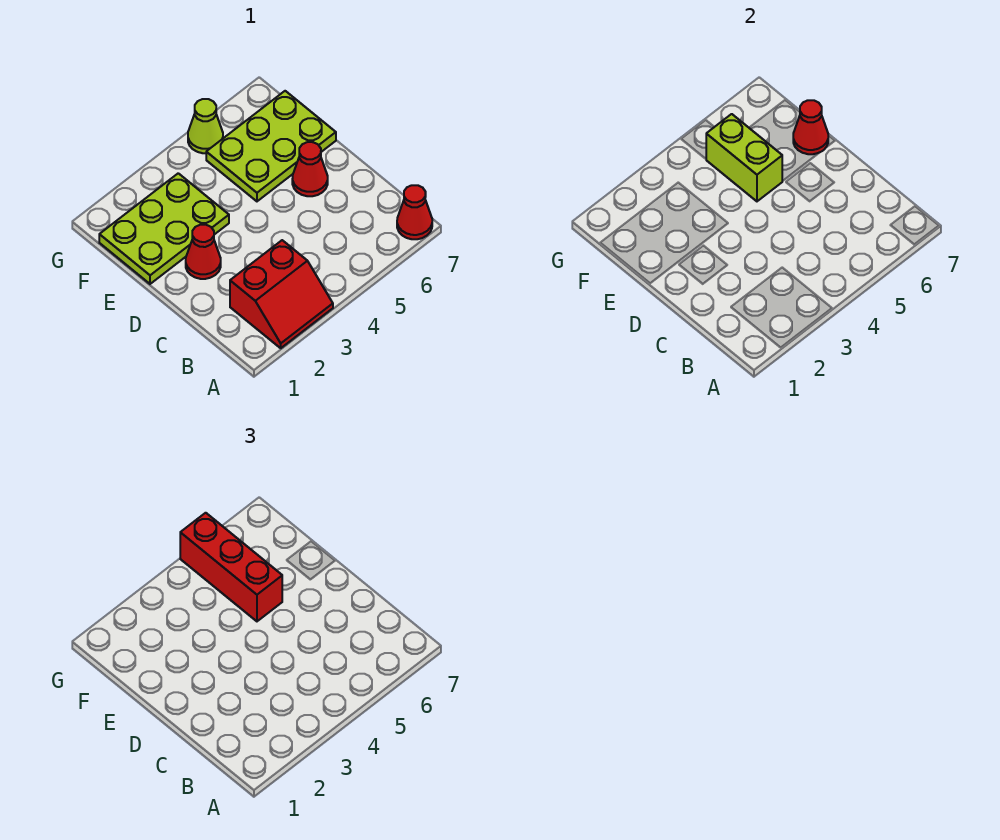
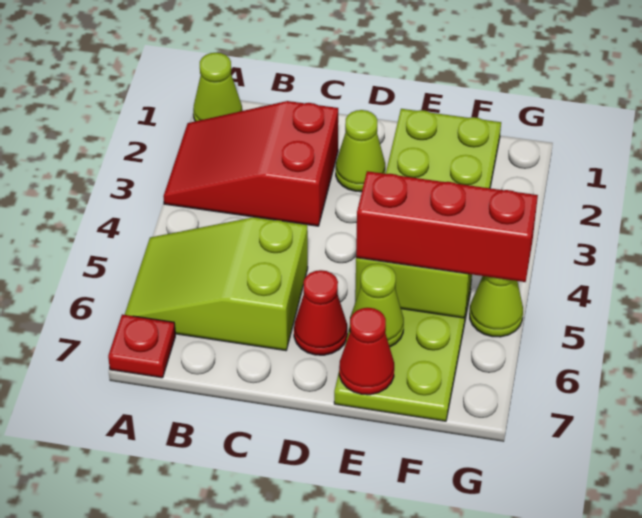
none -> lime 1x1 cone [193,53,242,121]
red 2x2 slope [230,240,333,348] -> red 2x3 slope [163,101,338,226]
none -> lime 2x3 slope [125,217,308,351]
red 1x1 cone [397,185,432,239] -> red 1x1 plate [108,314,175,378]
red 1x1 cone [186,225,221,279] -> lime 1x1 cone [336,110,385,192]
none -> lime 1x1 cone [350,263,404,347]

